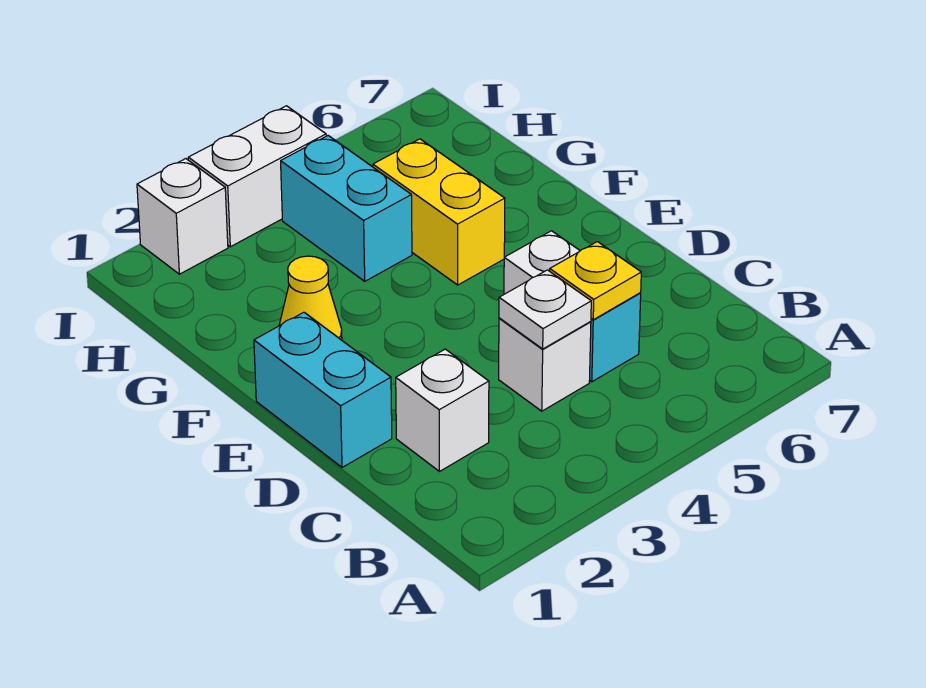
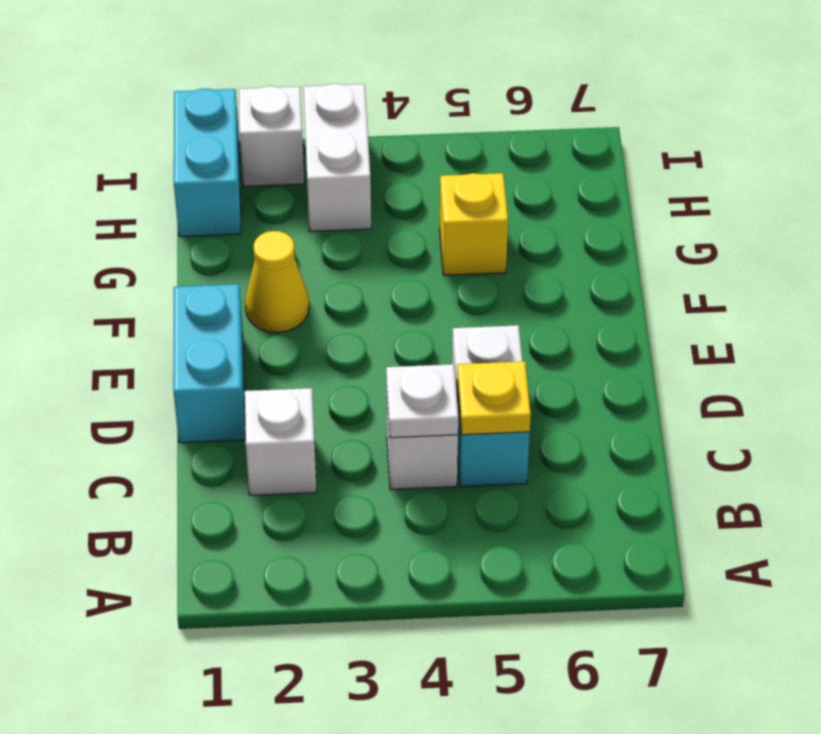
yellow 1x2 brick [373,139,505,285] -> yellow 1x1 brick [440,173,508,275]
cyan 1x2 brick [281,136,412,281] -> cyan 1x2 brick moved to [174,88,241,237]
white 1x2 brick [188,106,326,247] -> white 1x2 brick turned to [303,84,371,232]

